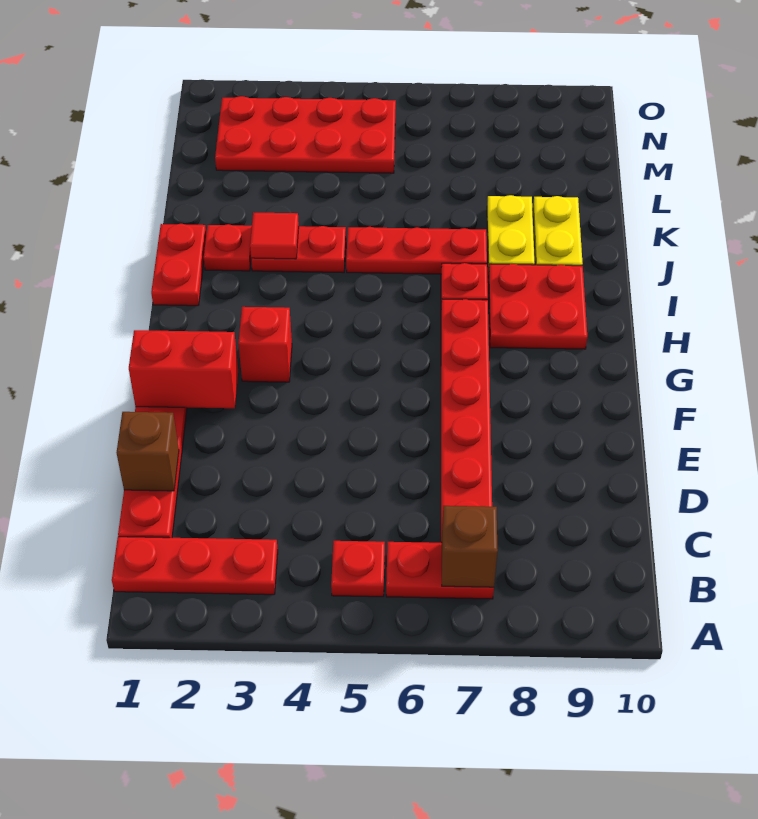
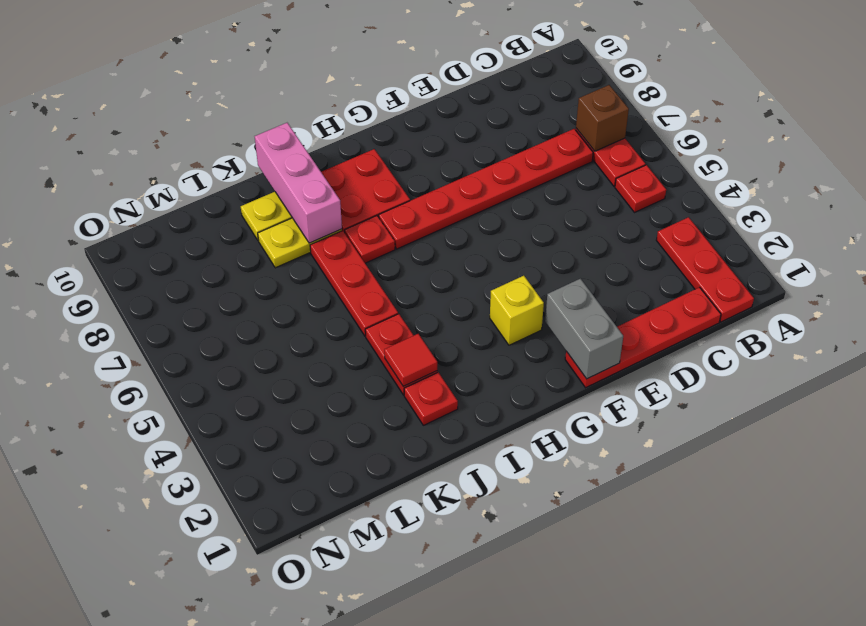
brown 1x1 brick [117,412,179,491] -> none
red 1x2 brick [129,330,238,408] -> grey 1x2 brick [545,279,623,379]
red 1x1 brick [238,307,292,382] -> yellow 1x1 brick [490,276,544,345]
red 1x2 plate [151,224,206,306] -> none
none -> pink 1x3 brick [255,123,342,243]
red 2x4 plate [215,96,396,173] -> none

